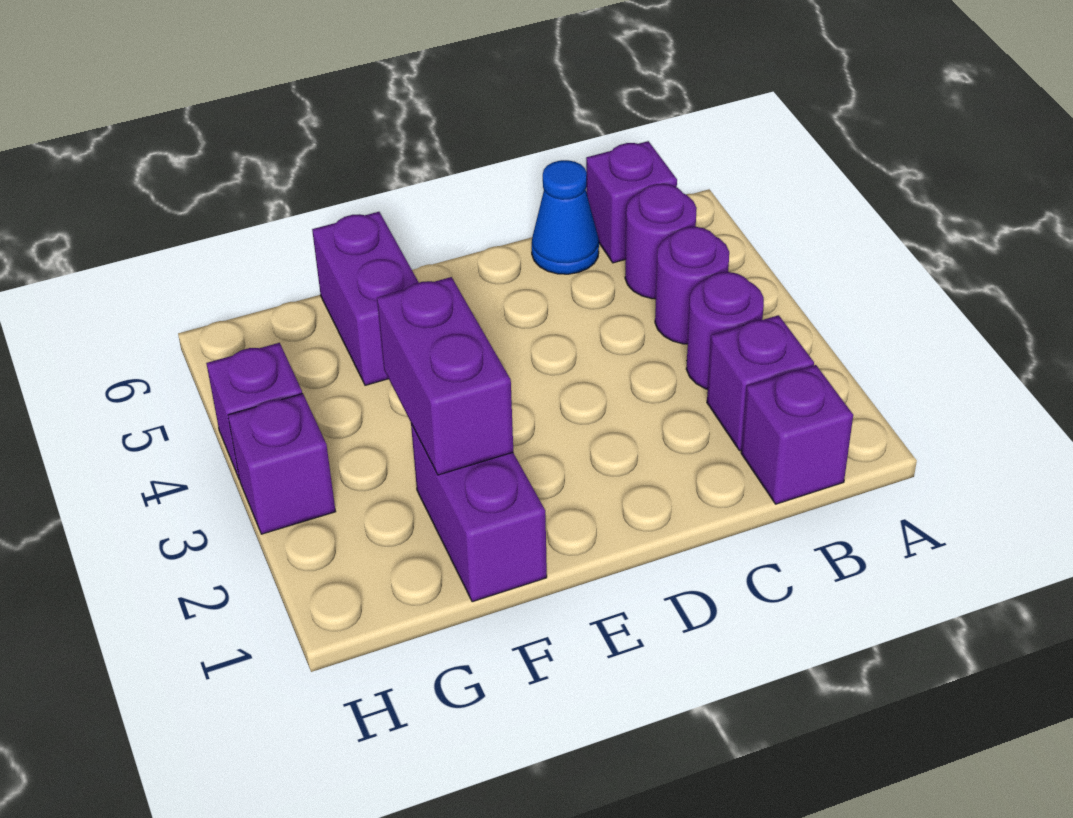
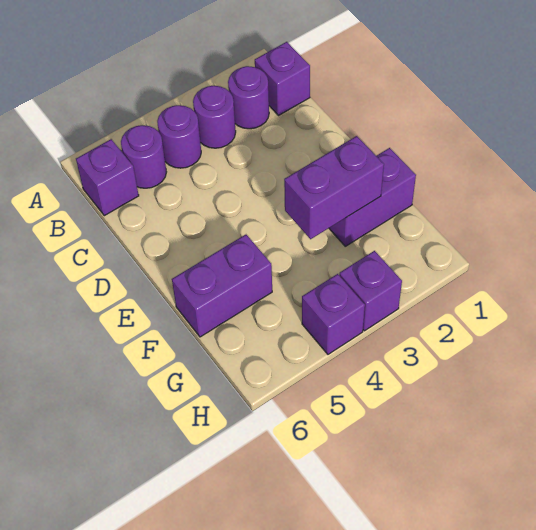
purple 1x1 brick [707,315,814,451] -> purple 1x1 round brick [228,66,269,129]
blue 1x1 cone [532,160,599,274] -> none

